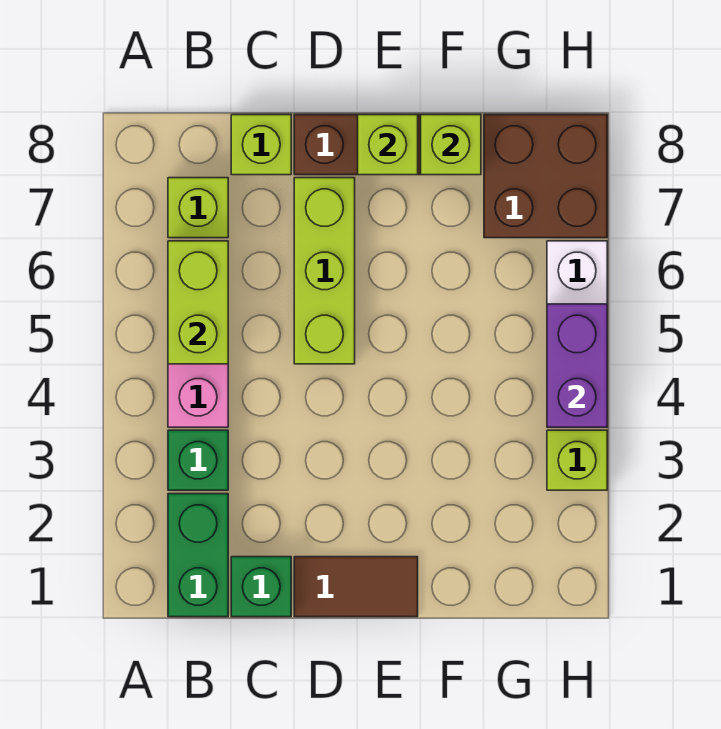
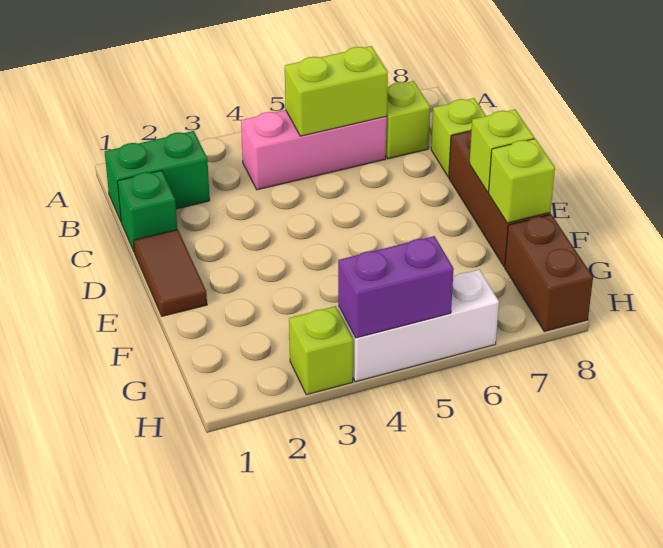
green 1x1 brick [168,430,228,490] -> none
lime 1x3 brick [294,178,355,364] -> none
brown 2x2 brick [484,115,607,238] -> brown 1x2 brick [505,214,593,331]

